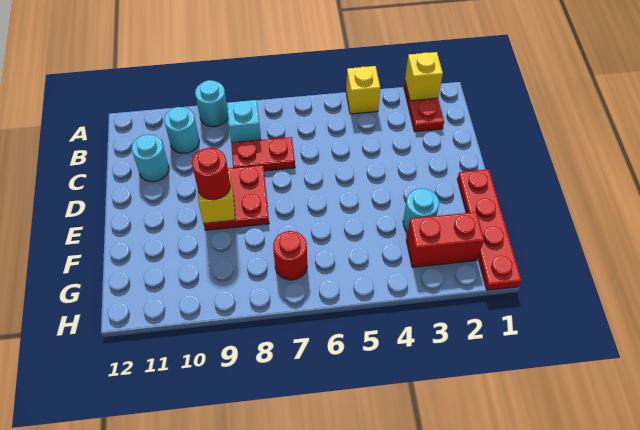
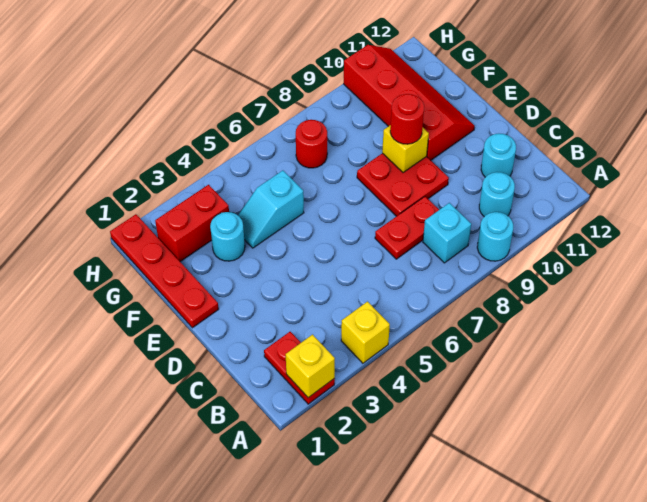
none -> red 2x4 slope [344,45,475,160]
none -> cyan 1x2 slope [238,171,304,248]

